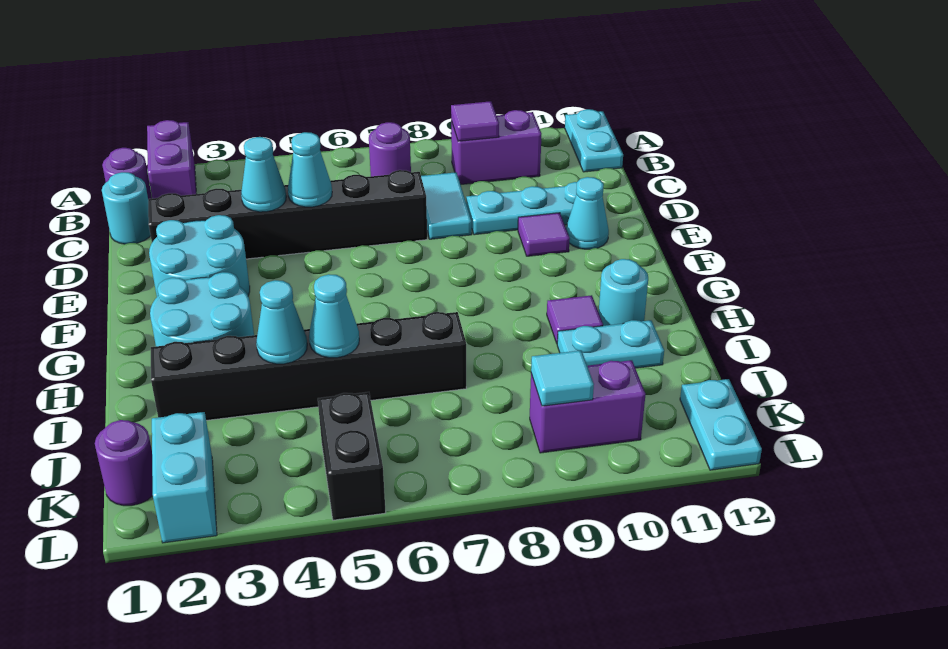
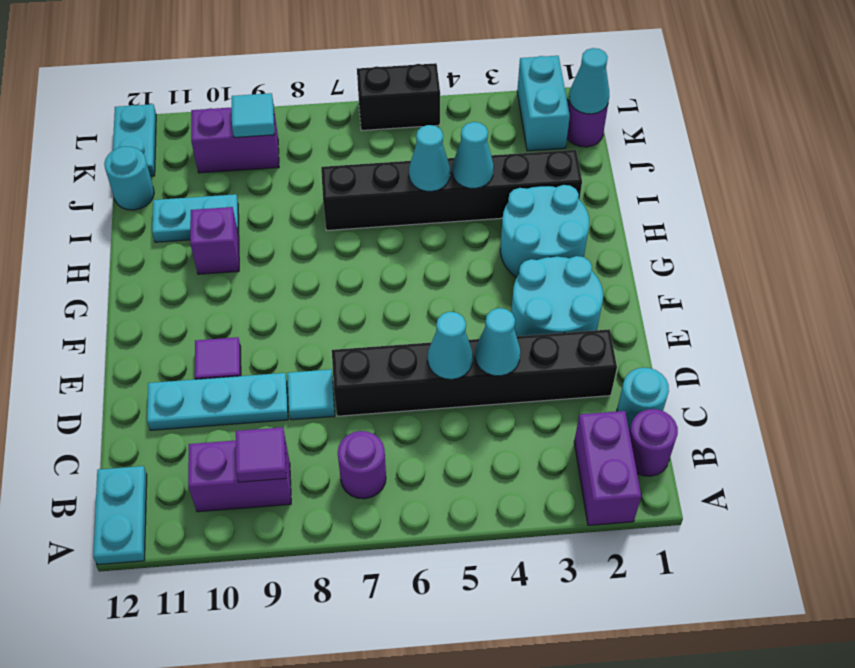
cyan 1x2 tile [421,172,472,239] -> cyan 1x1 tile [288,369,335,420]
cyan 1x1 cone [566,177,609,249] -> cyan 1x1 cone moved to [569,48,609,114]
purple 1x1 tile [547,295,603,343] -> purple 1x1 brick [190,207,239,274]
cyan 1x1 round brick [599,259,648,326] -> cyan 1x1 round brick moved to [104,146,154,210]
black 1x2 brick [318,392,386,520] -> black 1x2 brick turned to [357,63,440,131]

